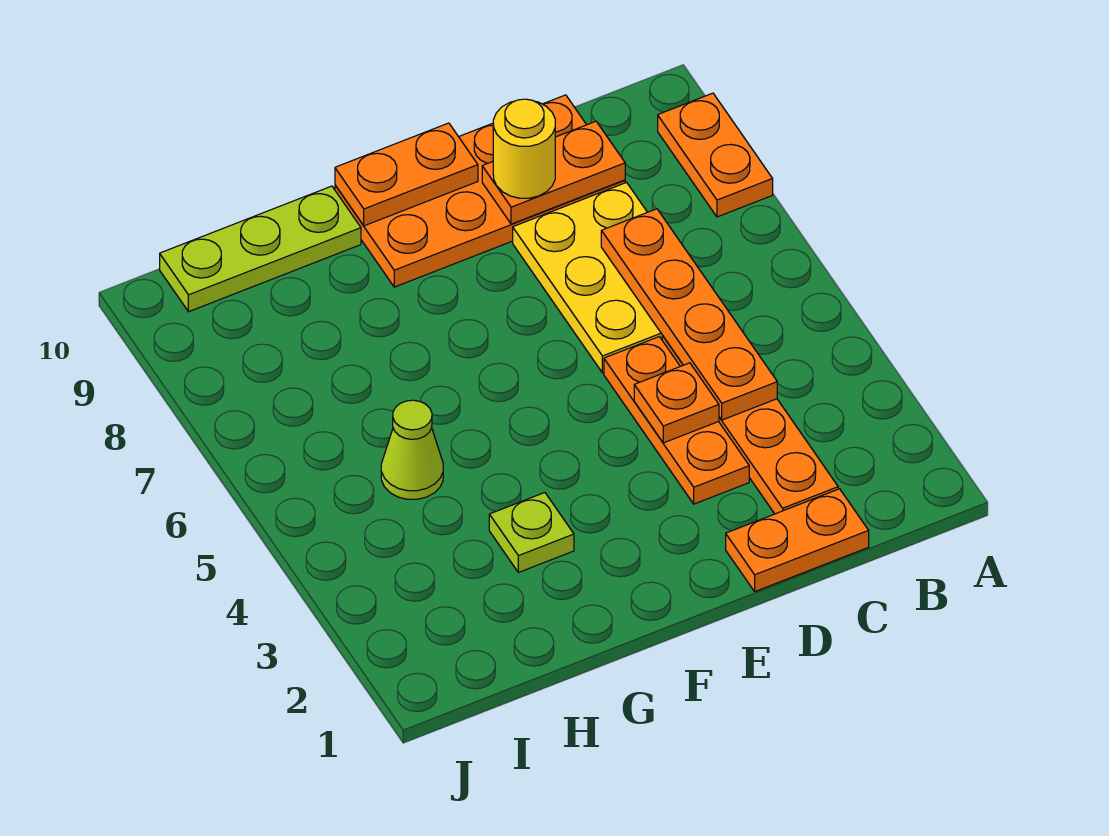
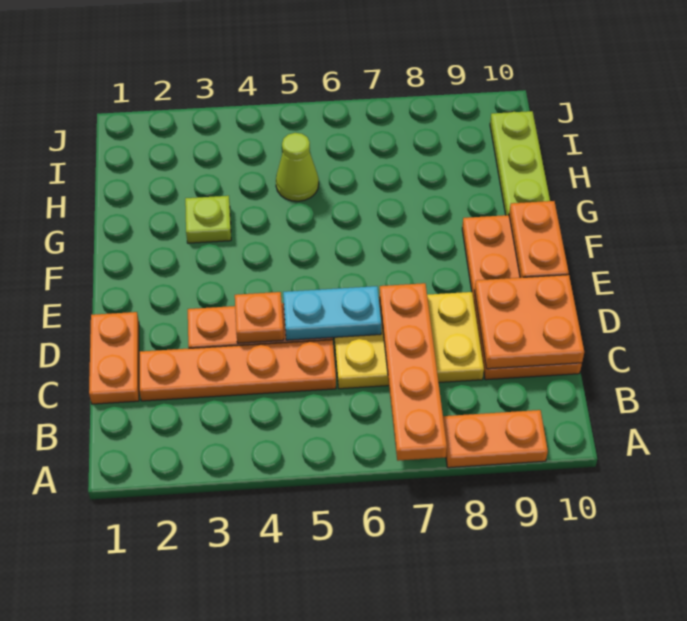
orange 1x4 plate [601,209,777,420] -> orange 1x4 plate turned to [379,283,447,461]
orange 1x2 plate [482,121,625,224] -> orange 2x2 plate [475,275,584,369]
none -> cyan 1x2 plate [283,286,381,340]
yellow 1x1 round brick [493,99,555,198] -> none

